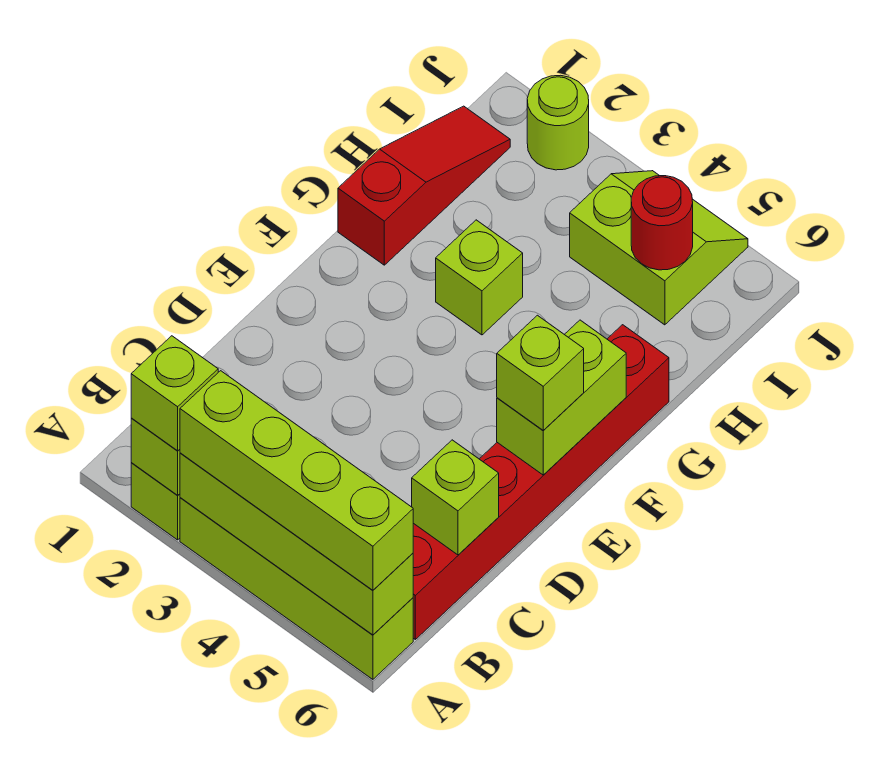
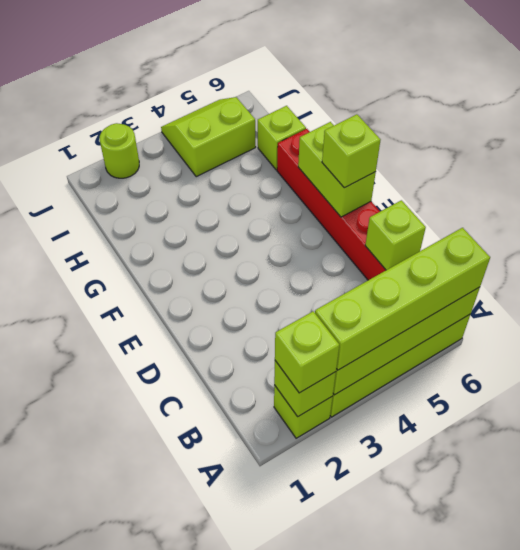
red 1x3 slope [338,106,510,265] -> none
lime 1x1 brick [436,220,523,335] -> lime 1x1 brick moved to [258,106,306,170]
red 1x1 round brick [631,176,693,270] -> none

